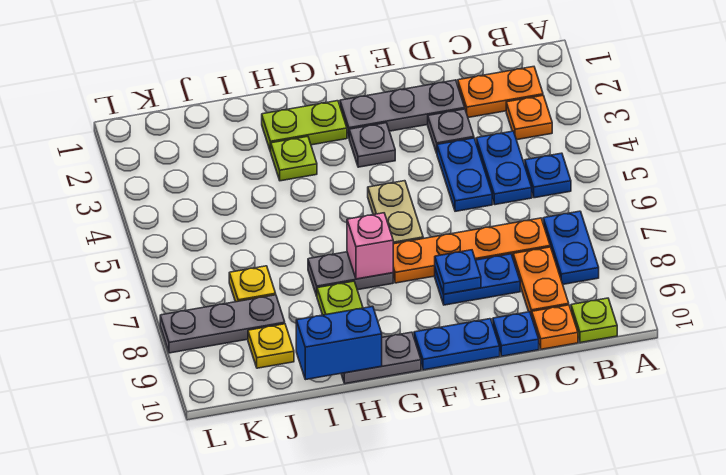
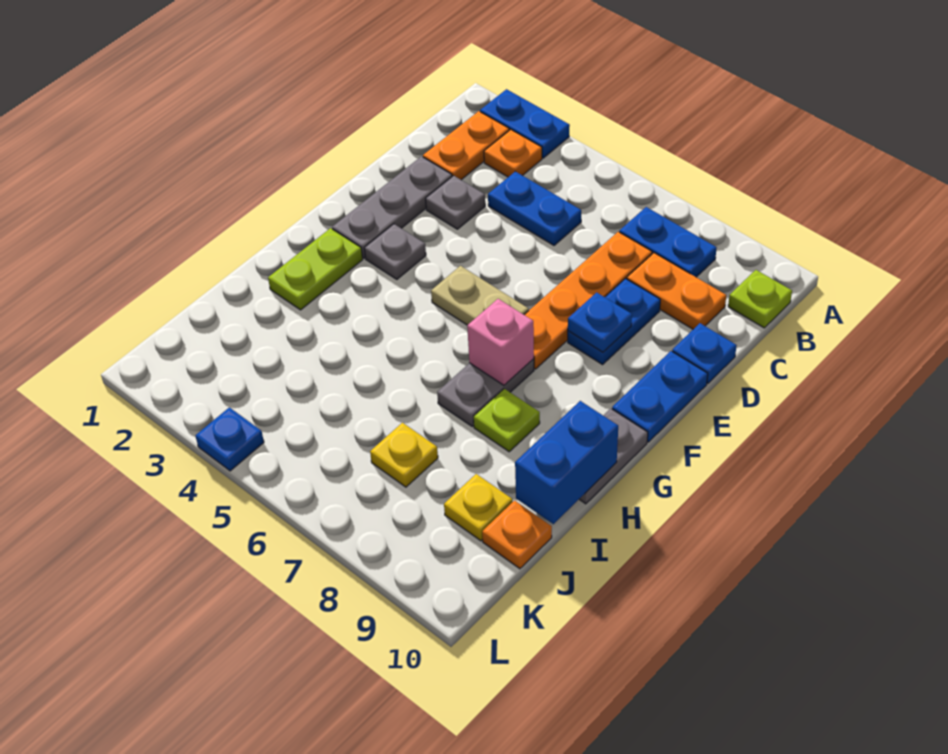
blue 1x1 plate [525,153,571,198] -> blue 1x1 plate moved to [196,407,264,471]
orange 1x1 plate [532,305,578,349] -> orange 1x1 plate moved to [482,501,552,569]
blue 1x2 plate [437,138,492,211] -> blue 1x2 plate moved to [480,89,570,158]
lime 1x1 plate [271,136,317,181] -> none
grey 1x3 plate [160,295,285,353] -> none

